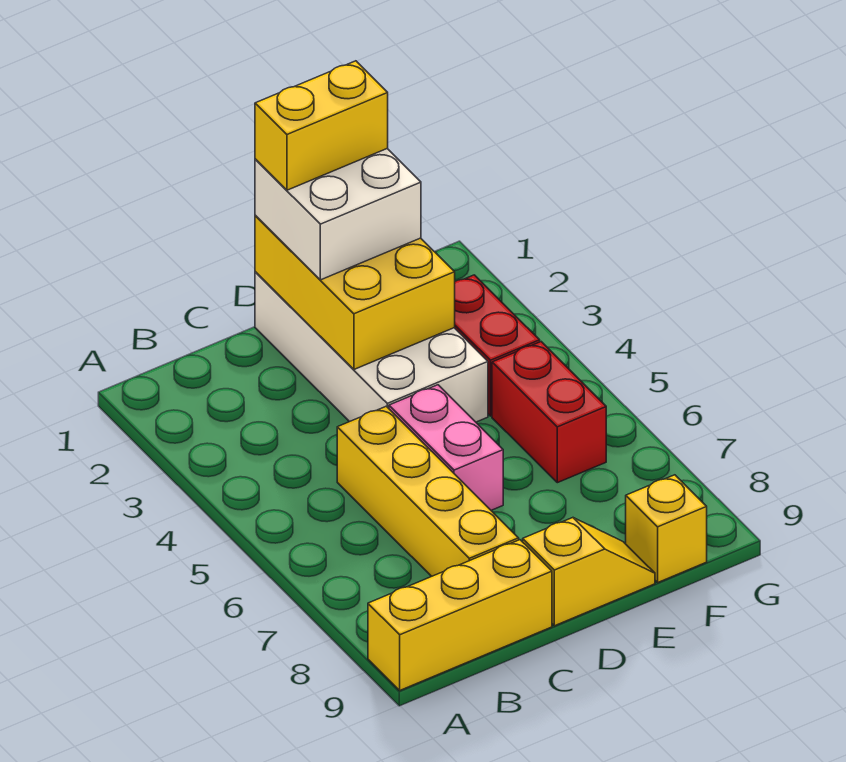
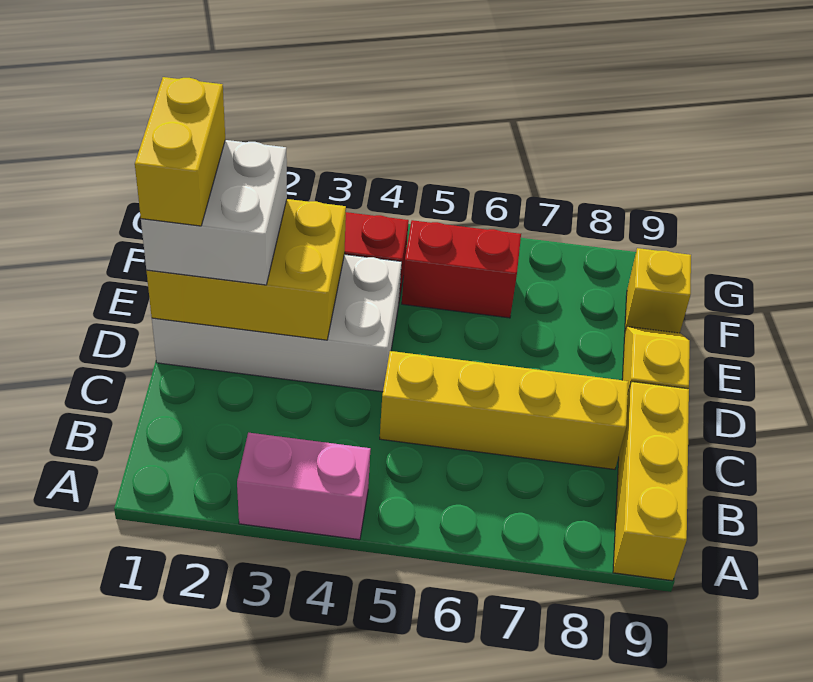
pink 1x2 brick [389,385,503,510] -> pink 1x2 brick moved to [237,433,370,540]

